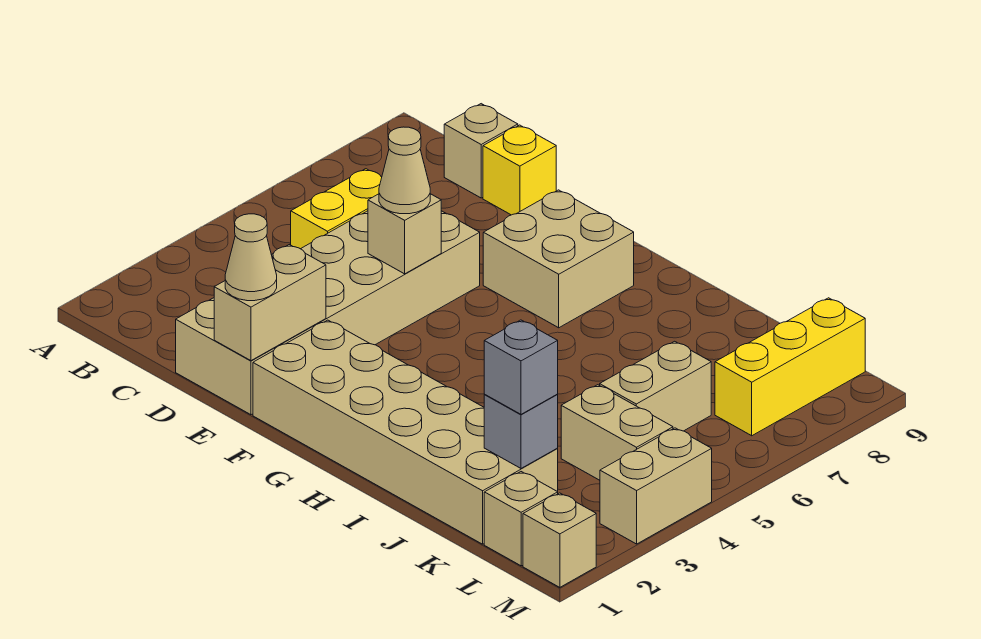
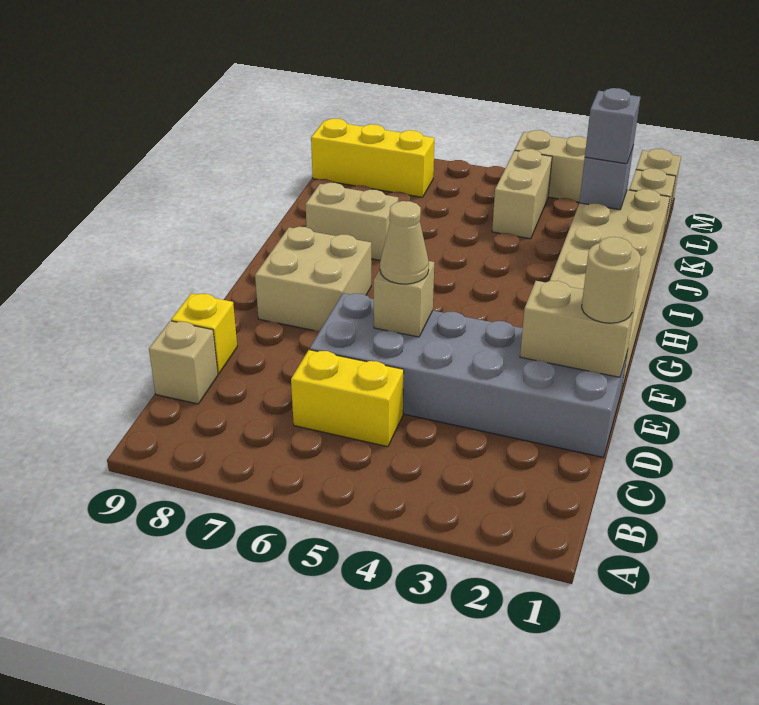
tan 2x6 brick [176,211,480,415] -> grey 2x6 brick [310,293,628,457]
tan 1x1 cone [225,214,277,301] -> tan 1x1 round brick [582,237,641,323]
tan 1x2 brick [600,341,711,431] -> tan 1x2 brick moved to [305,183,398,260]

